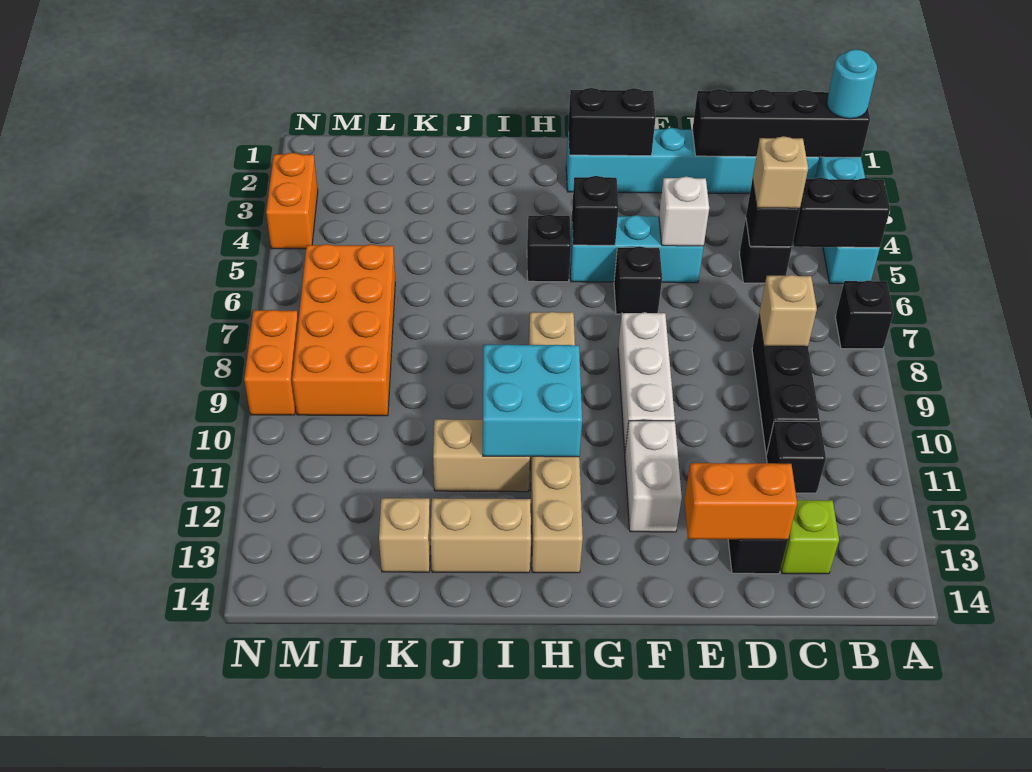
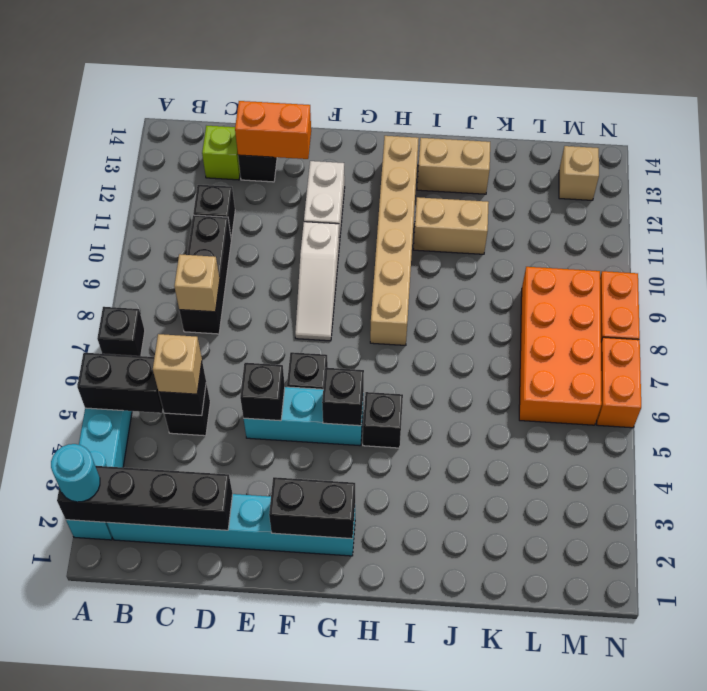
white 1x1 brick [659,177,709,246] -> black 1x1 brick [240,363,285,421]
white 1x3 brick [618,312,675,451] -> white 1x3 slope [295,222,339,341]
cyan 2x2 brick [483,344,582,457] -> none
tan 1x1 brick [379,498,431,572] -> tan 1x1 brick moved to [559,146,599,200]
orange 1x2 brick [266,153,318,249] -> orange 1x2 brick moved to [597,337,641,428]

